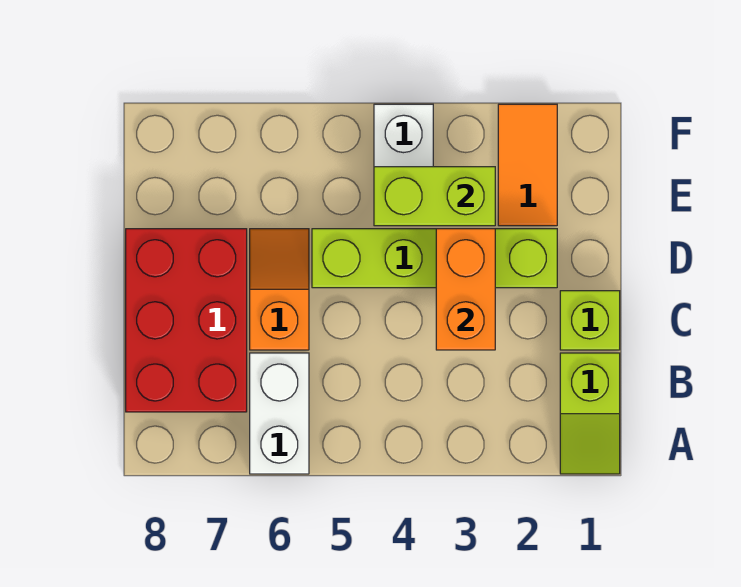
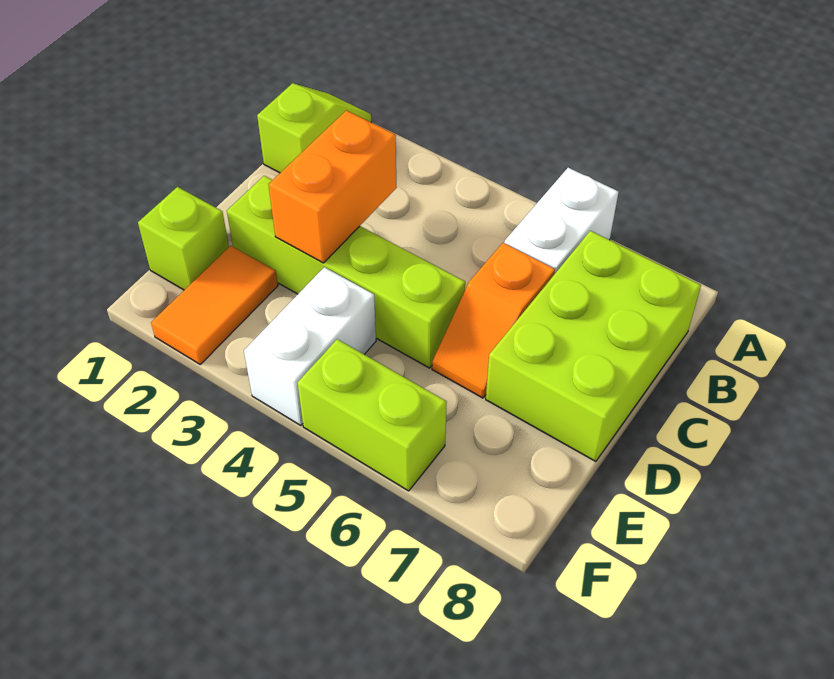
red 2x3 brick [126,229,247,412] -> lime 2x3 brick [486,231,701,461]
lime 1x1 brick [560,291,620,350] -> lime 1x1 brick moved to [138,187,229,290]
lime 1x2 brick [374,167,495,226] -> lime 1x2 brick moved to [298,339,447,491]

